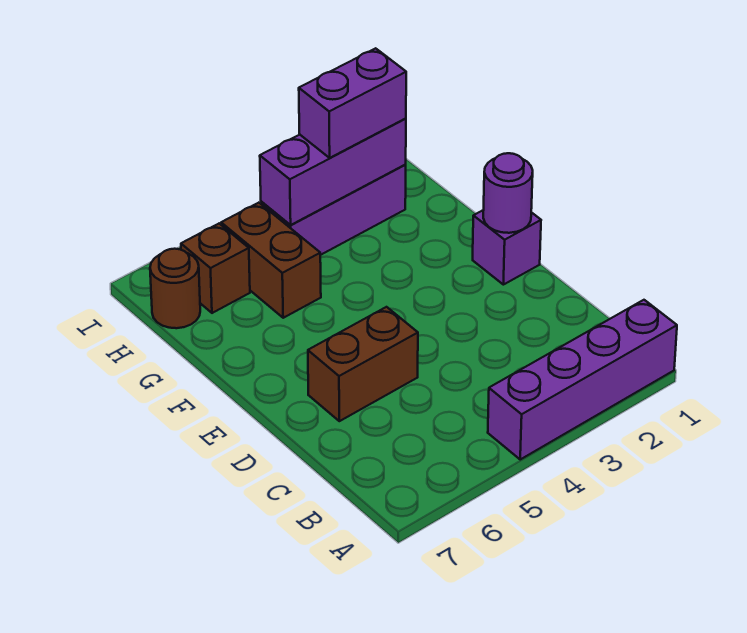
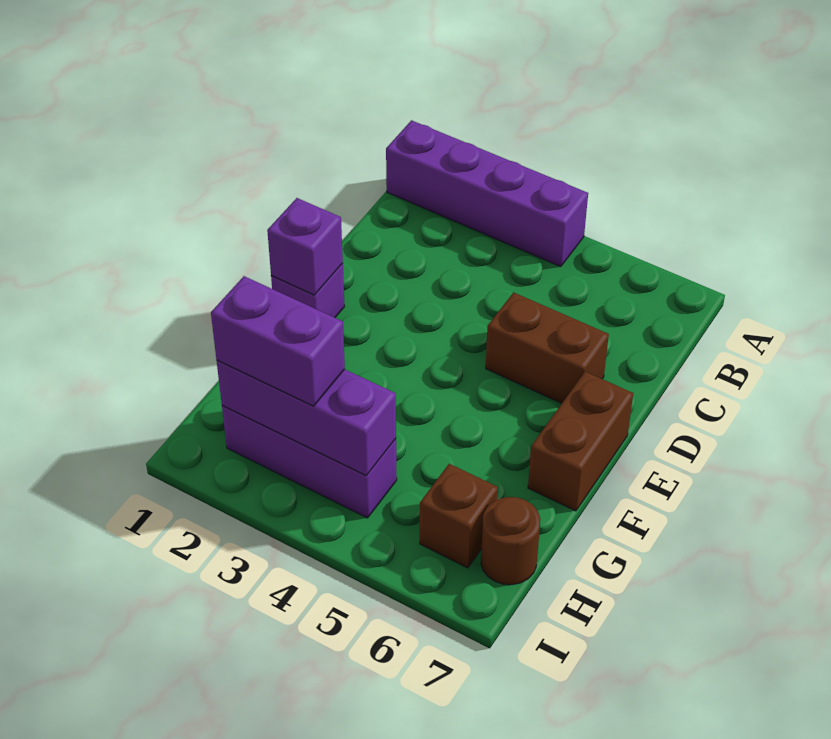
purple 1x1 round brick [483,153,533,233] -> purple 1x1 brick [267,198,343,295]
brown 1x2 brick [221,203,321,318] -> brown 1x2 brick moved to [528,372,633,511]

